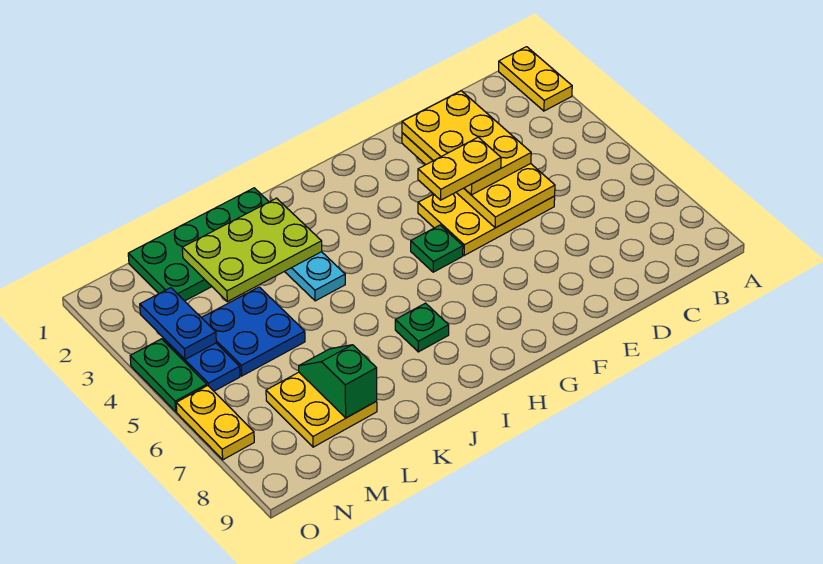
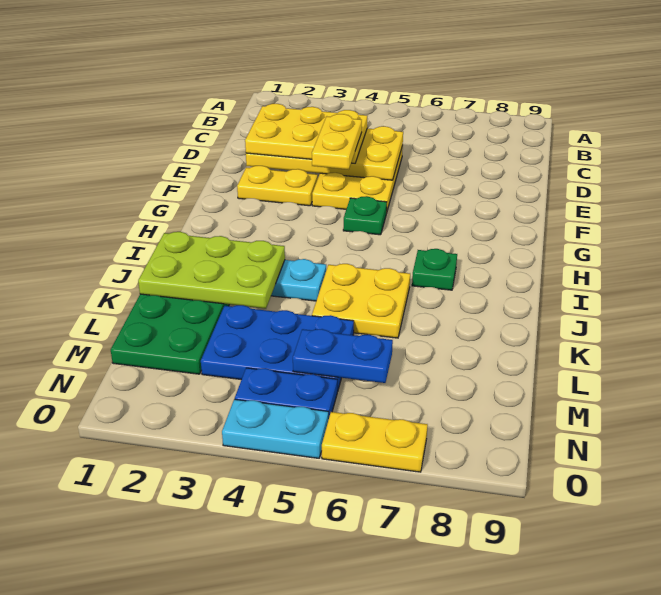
yellow 1x2 plate [499,47,572,111] -> yellow 1x2 plate moved to [237,166,318,206]
lime 2x3 plate [182,198,322,302] -> lime 2x3 plate turned to [138,232,285,309]
blue 2x2 plate [202,287,305,376] -> blue 2x3 plate [201,305,354,391]
yellow 2x2 plate [266,372,377,447] -> yellow 2x2 plate moved to [312,264,410,338]
green 1x2 slope [299,345,377,418] -> none
blue 1x2 plate [140,288,216,359] -> blue 1x2 plate moved to [293,329,393,383]
green 1x2 plate [130,339,207,412] -> cyan 1x2 plate [222,399,328,458]

